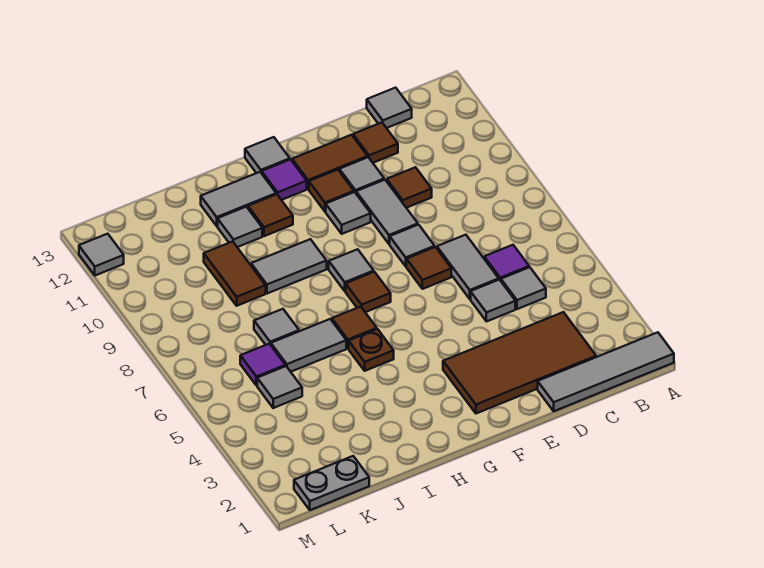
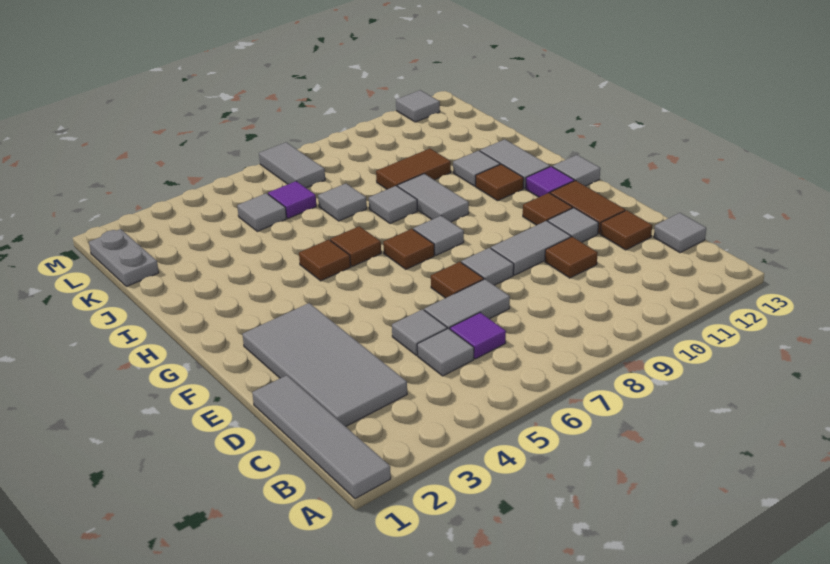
brown 2x4 tile [443,312,596,414] -> grey 2x4 tile [242,303,407,427]
grey 1x1 tile [326,192,371,234] -> grey 1x1 tile moved to [369,186,417,223]
brown 1x1 plate [349,329,394,371] -> brown 1x1 tile [299,240,351,281]
grey 1x2 tile [271,319,346,372] -> grey 1x2 tile moved to [259,142,325,188]

